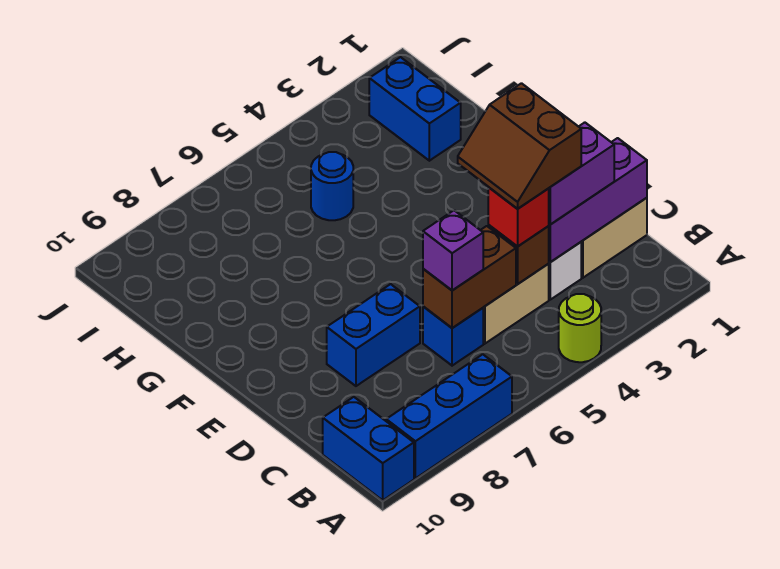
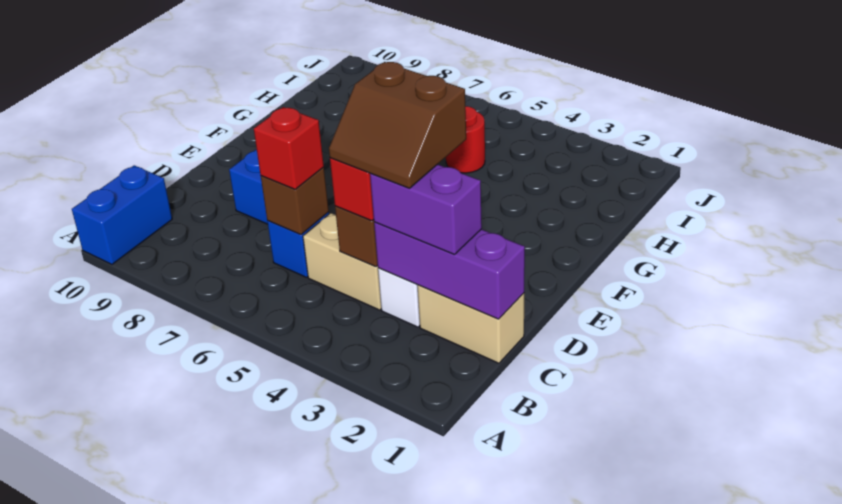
lime 1x1 round brick [559,294,601,362] -> none
blue 1x3 brick [386,354,512,478] -> none
brown 2x2 slope [458,83,581,209] -> brown 2x2 slope turned to [329,62,466,188]
brown 1x2 brick [423,226,516,328] -> brown 1x1 brick [261,167,329,235]
purple 1x1 brick [423,210,483,290] -> red 1x1 brick [254,107,324,189]
blue 1x2 brick [369,57,461,161] -> none
blue 1x1 round brick [311,152,353,220] -> red 1x1 round brick [446,106,485,173]

